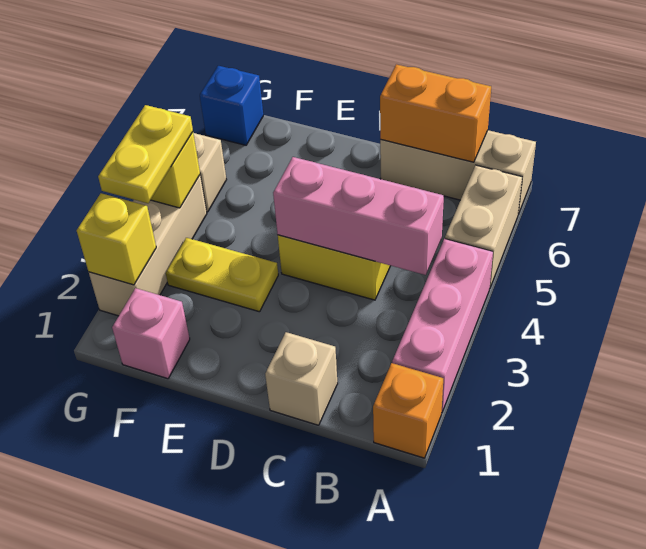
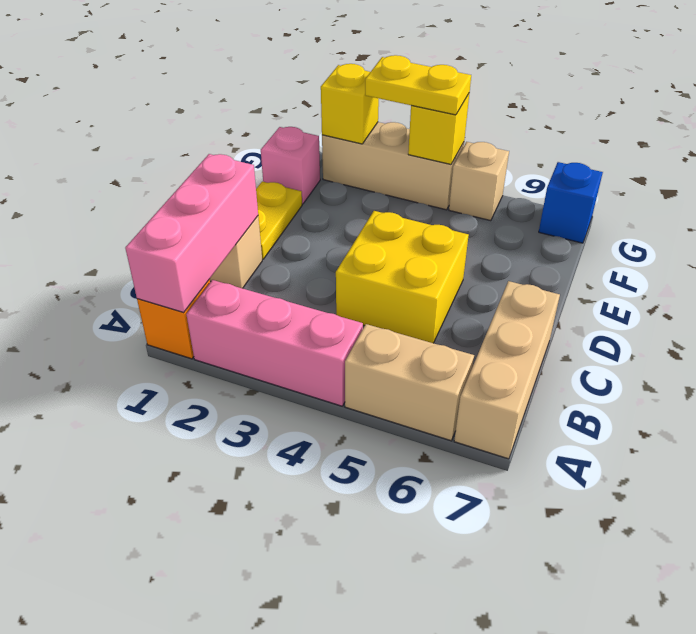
pink 1x3 brick [273,157,444,275] -> pink 1x3 brick moved to [125,154,258,312]
orange 1x2 brick [380,64,491,162] -> none
yellow 1x2 plate [166,238,278,312] -> yellow 1x2 plate moved to [256,181,302,259]

